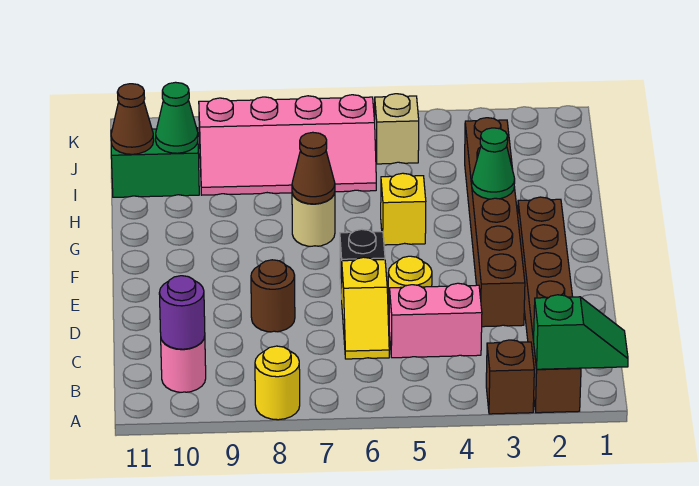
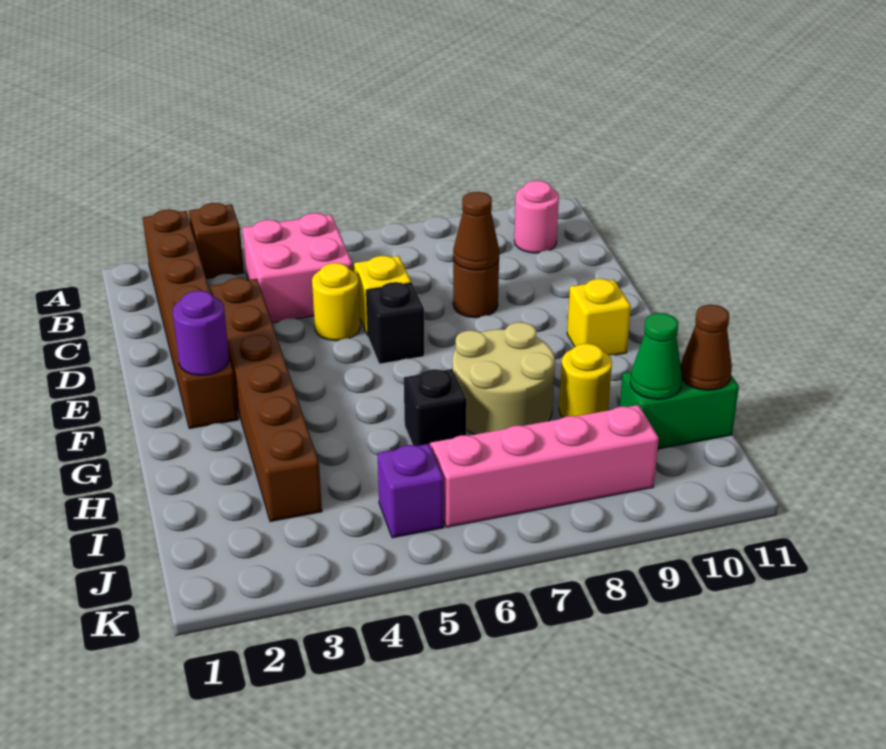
green 1x2 slope [534,295,628,369] -> none
yellow 1x1 round brick [255,346,300,420] -> yellow 1x1 round brick moved to [559,343,612,417]
purple 1x1 round brick [159,276,205,349] -> purple 1x1 round brick moved to [173,291,229,375]
pink 1x2 brick [389,283,482,358] -> pink 2x2 brick [242,213,352,323]
green 1x1 cone [472,128,515,199] -> none
yellow 1x1 brick [381,173,426,245] -> yellow 1x1 brick moved to [567,279,631,355]
tan 1x1 round brick [292,192,335,246] -> tan 2x2 round brick [452,322,555,434]
brown 1x1 cone [292,132,335,204] -> brown 1x1 cone moved to [453,192,499,270]
none -> black 1x1 brick [404,369,467,446]
tan 1x1 brick [375,94,419,164] -> purple 1x1 brick [377,444,444,538]

